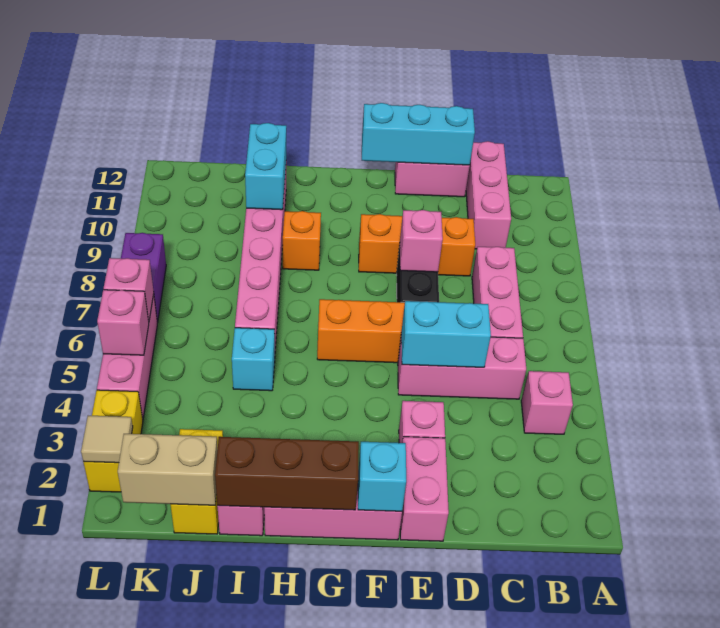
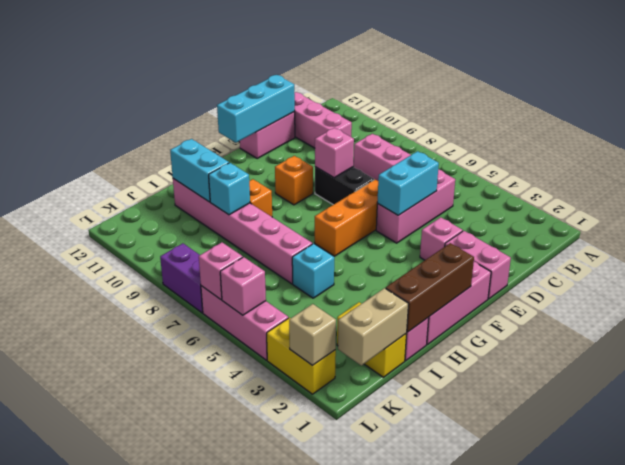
pink 1x1 brick [521,371,573,434] -> none
orange 1x3 brick [359,214,475,276] -> orange 1x1 brick [275,156,313,205]
cyan 1x1 brick [358,442,406,511] -> cyan 1x1 brick moved to [209,163,250,215]
tan 1x1 tile [81,416,133,463] -> tan 1x1 brick [289,304,336,366]

